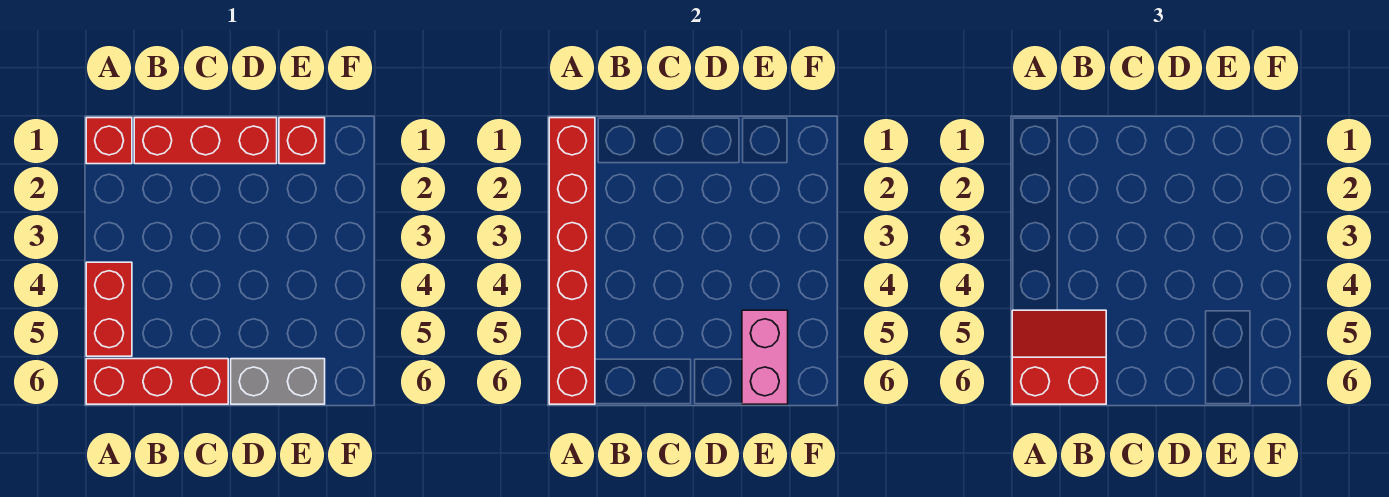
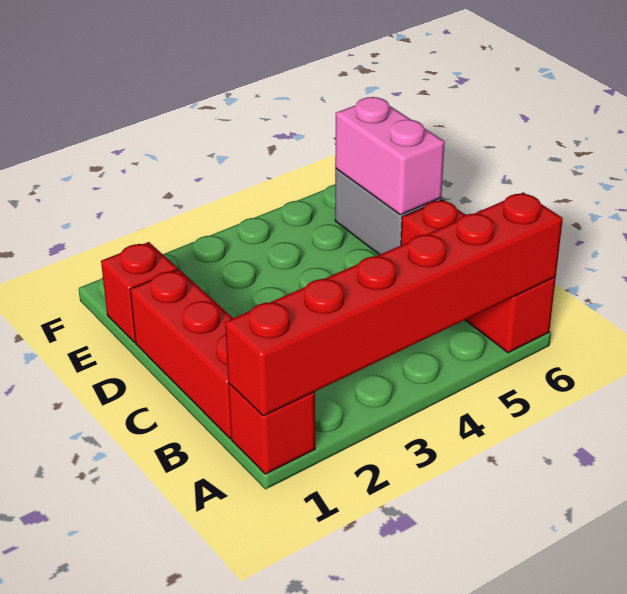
red 1x2 brick [86,262,132,356] -> none
red 2x2 slope [1012,310,1106,404] -> none
pink 1x2 brick [742,310,788,404] -> pink 1x2 brick turned to [335,97,445,215]

